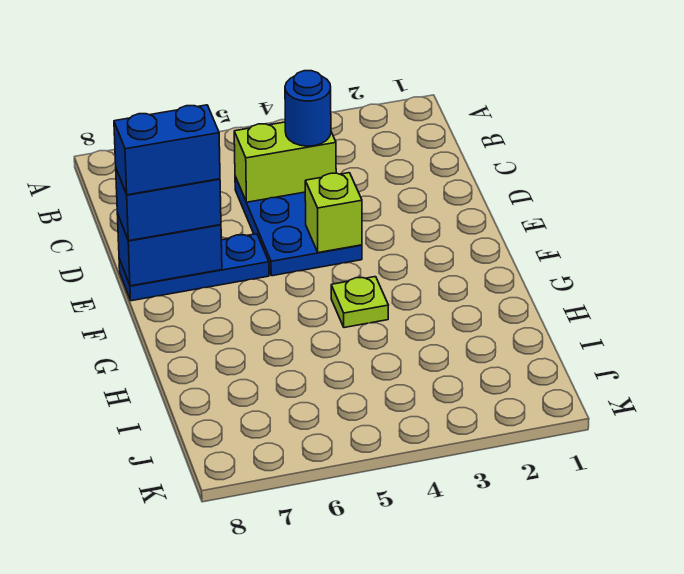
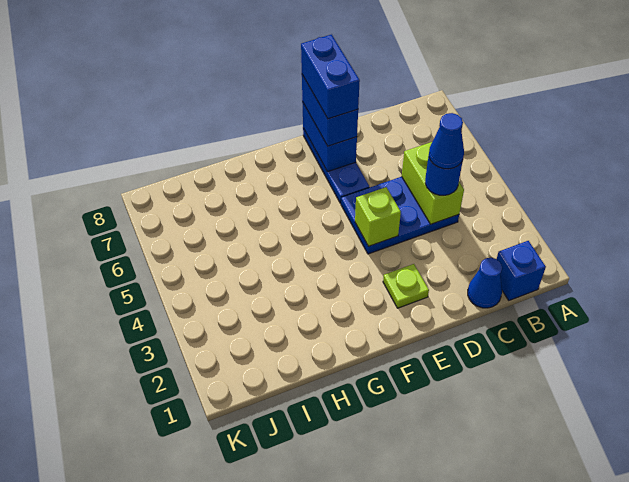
none -> blue 1x1 brick [497,241,546,300]
none -> blue 1x1 cone [468,258,502,308]
none -> blue 1x1 cone [429,113,464,169]
lime 1x1 plate [331,277,388,328] -> lime 1x1 plate moved to [383,264,429,308]

